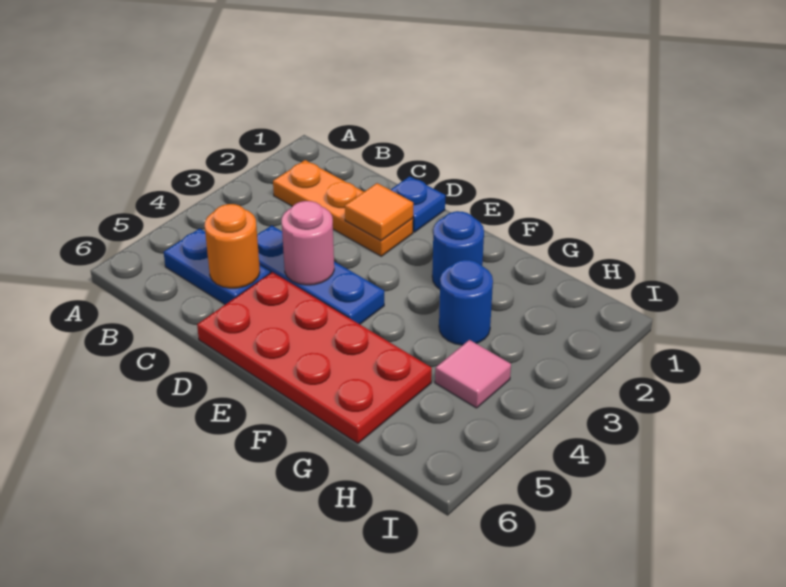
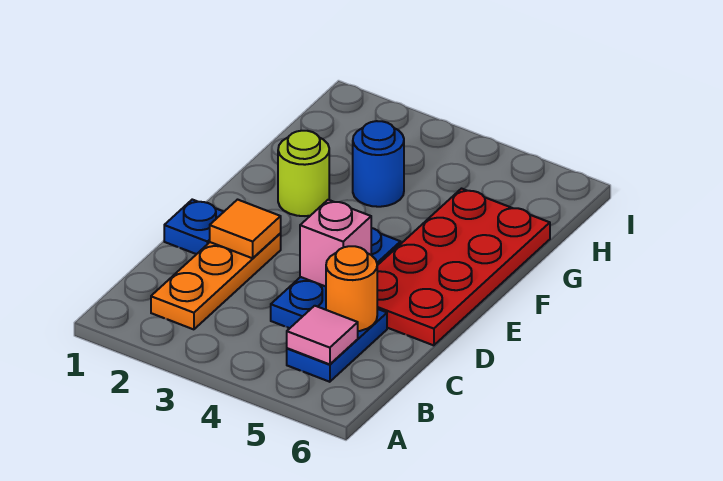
pink 1x1 round brick [282,201,334,285] -> pink 1x1 brick [300,200,371,287]
blue 1x1 round brick [432,211,484,289] -> lime 1x1 round brick [278,131,329,216]
pink 1x1 tile [435,340,511,408] -> pink 1x1 tile moved to [287,306,358,364]

